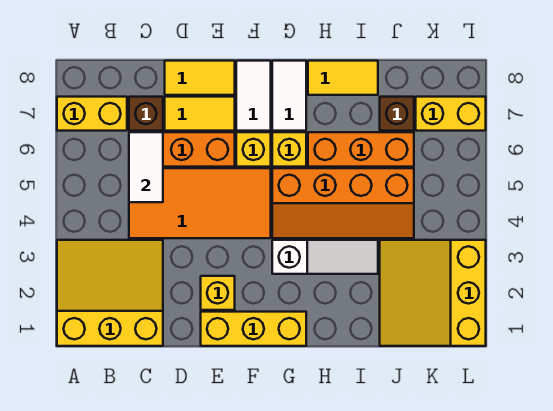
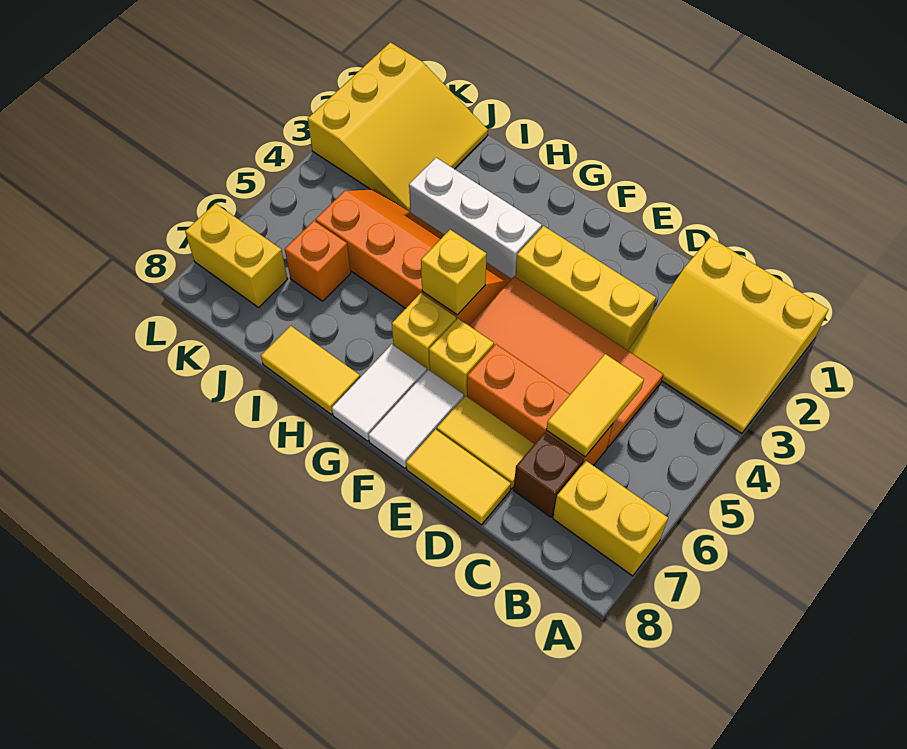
white 1x2 tile [129,132,163,202] -> yellow 1x2 tile [546,354,644,457]
yellow 1x3 brick [201,312,306,346] -> yellow 1x3 brick moved to [515,226,656,350]
yellow 1x1 brick [201,276,235,310] -> yellow 1x1 brick moved to [421,230,487,315]
white 1x3 slope [272,240,378,274] -> white 1x3 brick [409,158,542,279]
orange 1x3 brick [308,132,414,167] -> orange 1x1 brick [285,221,351,301]
brown 1x1 brick [380,97,414,131] -> none

